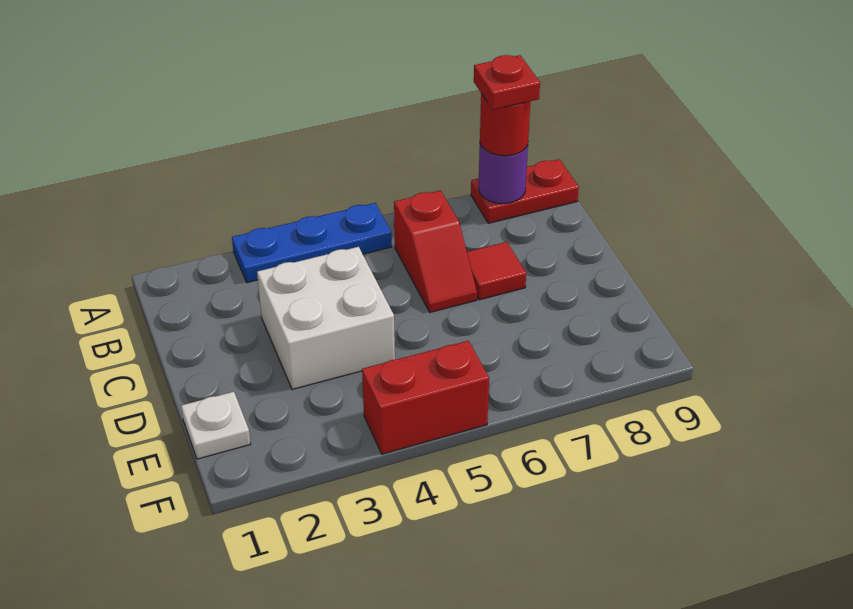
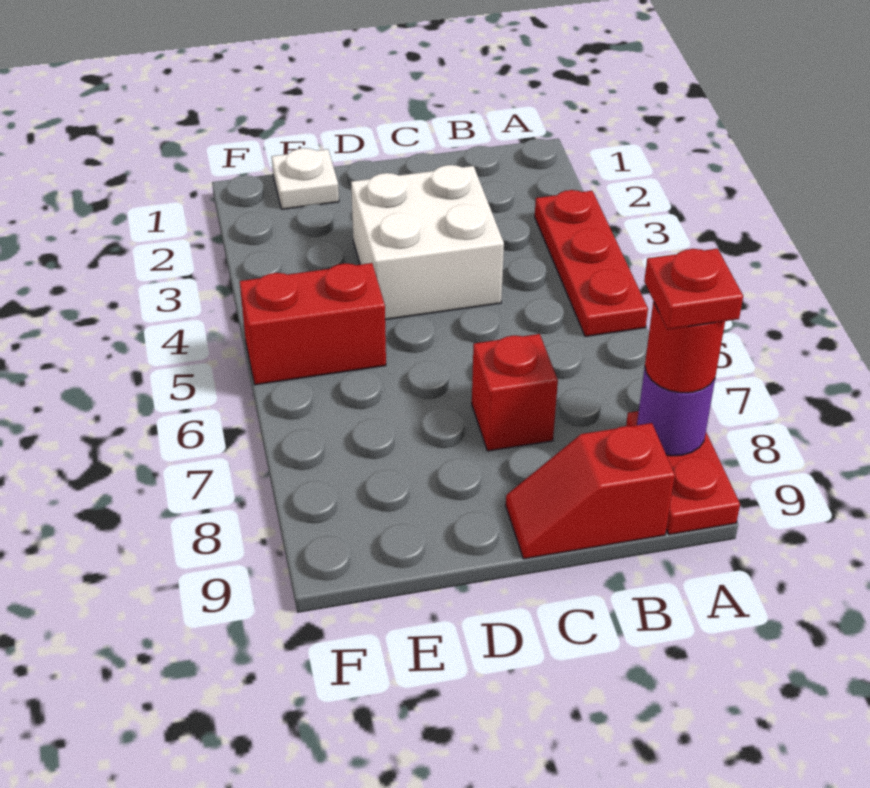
blue 1x3 plate [232,203,392,283] -> red 1x3 plate [535,190,648,337]
red 1x2 slope [394,191,477,312] -> red 1x2 slope moved to [506,423,675,559]
red 1x1 tile [467,242,526,300] -> red 1x1 brick [472,334,558,451]
red 1x2 brick [362,341,489,454] -> red 1x2 brick turned to [240,263,386,385]

